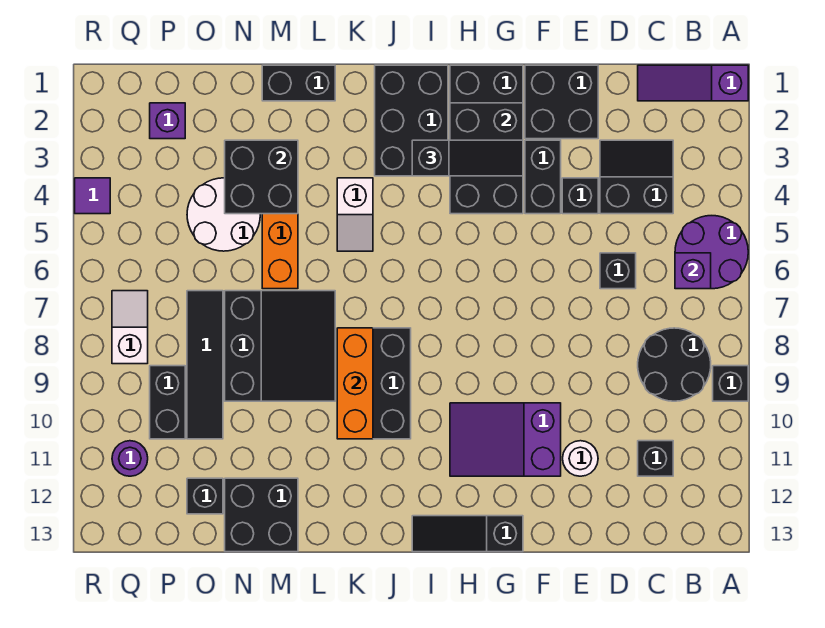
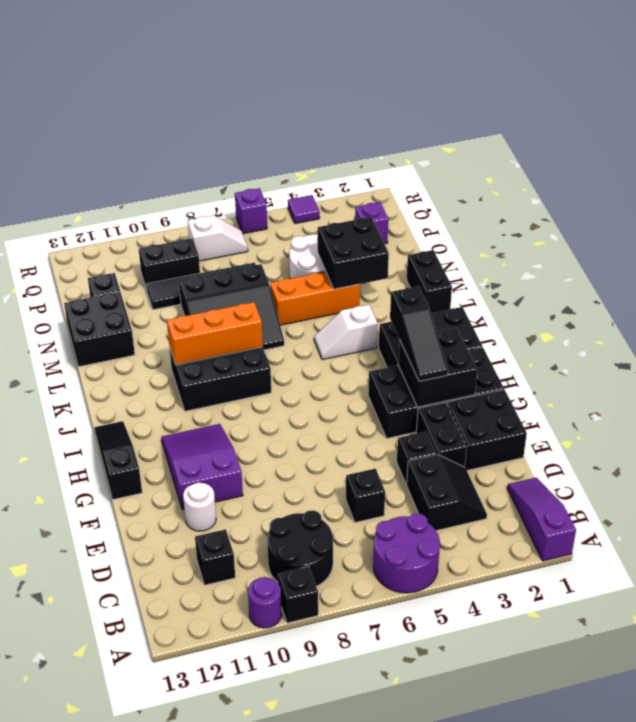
purple 1x1 brick [675,253,711,289] -> purple 1x1 brick moved to [235,188,267,234]
black 1x2 brick [525,140,561,214] -> black 1x2 brick turned to [416,402,467,467]
purple 1x1 round brick [112,441,148,476] -> purple 1x1 round brick moved to [248,577,282,628]

